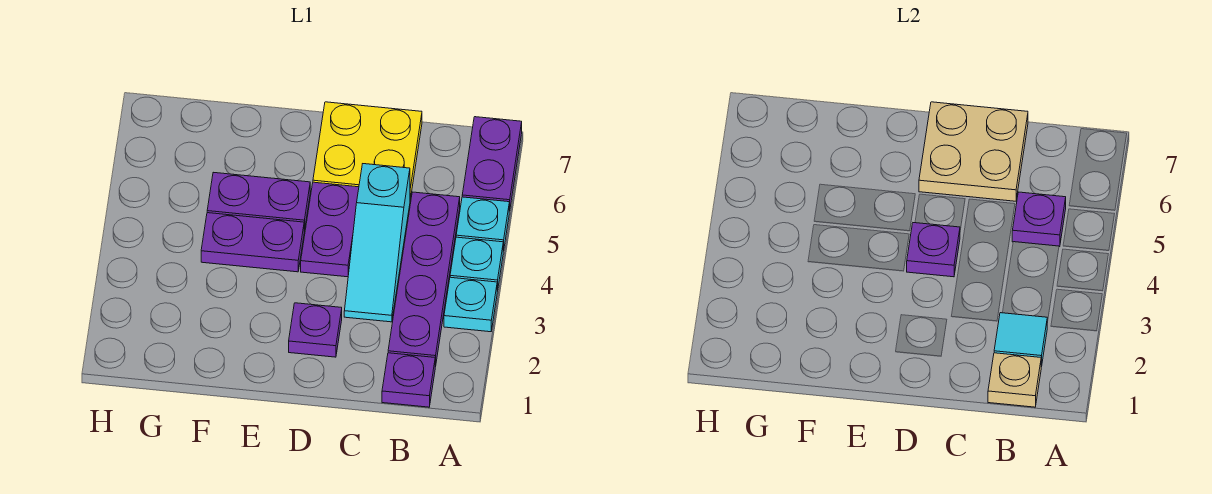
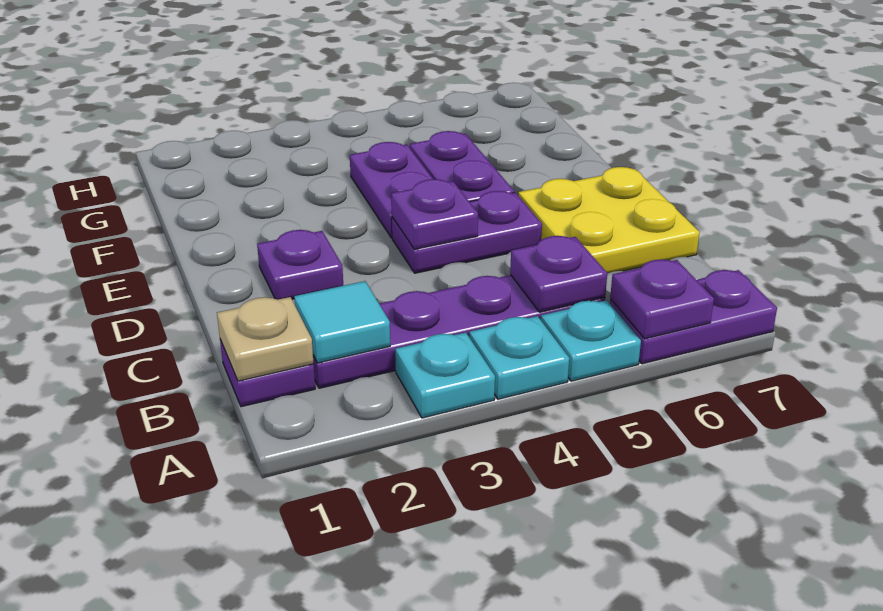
none -> purple 1x1 plate [610,259,714,339]
cyan 1x3 slope [344,164,410,322] -> none
tan 2x2 plate [919,102,1028,201] -> none

